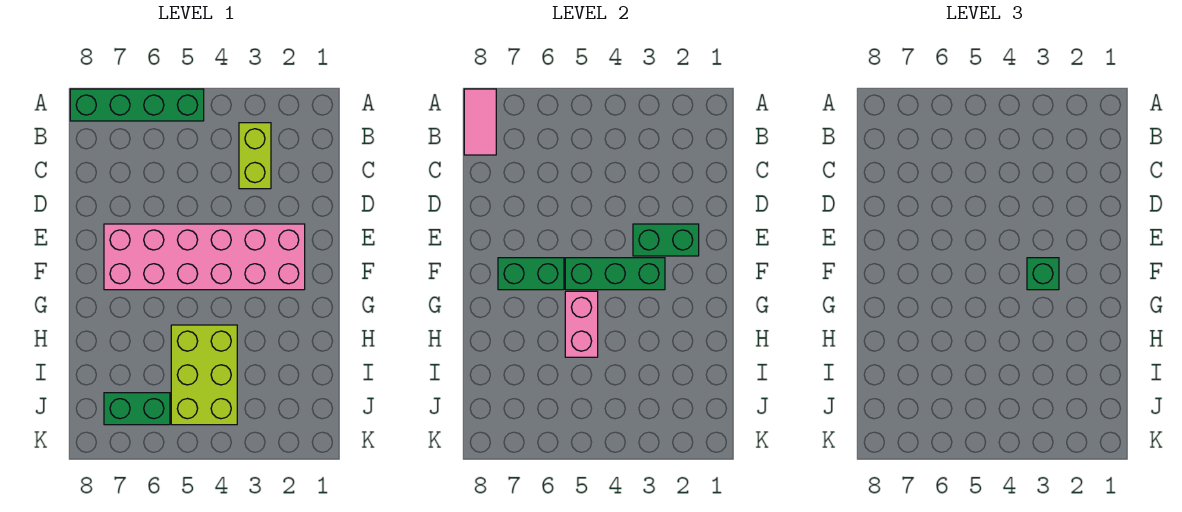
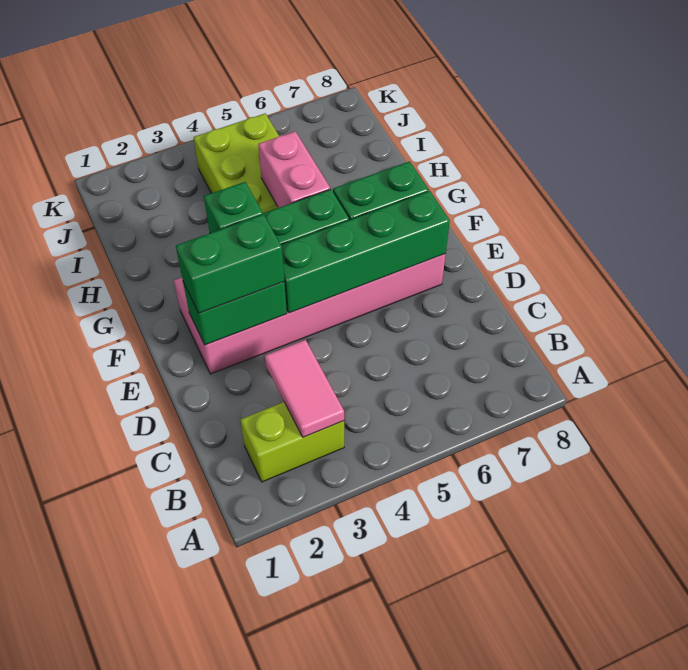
green 1x4 brick [70,89,204,121] -> green 1x4 brick moved to [281,191,450,313]
pink 1x2 tile [464,89,496,155] -> pink 1x2 tile moved to [265,340,344,437]
lime 1x2 brick [239,123,271,189] -> lime 1x2 brick turned to [241,402,344,482]
green 1x2 brick [104,393,170,425] -> green 1x2 brick moved to [176,214,284,313]

